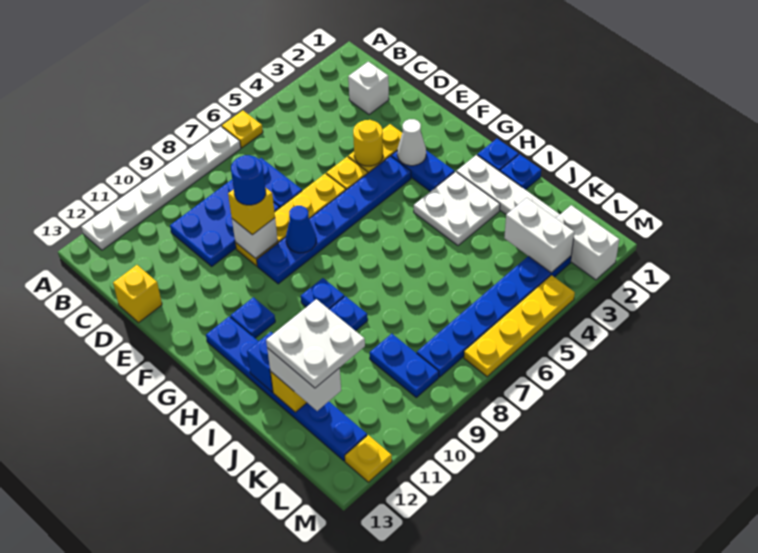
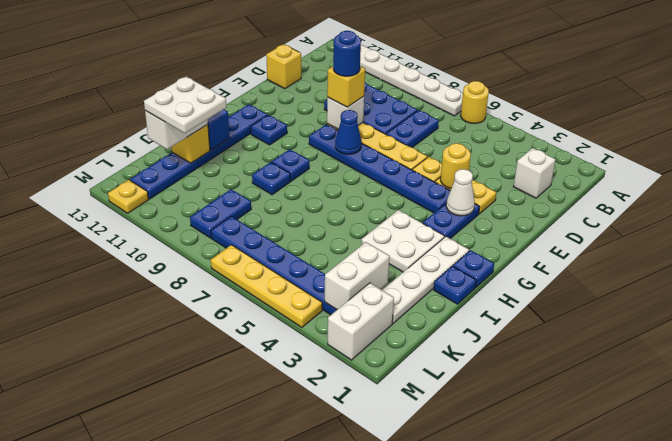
yellow 1x1 plate [222,111,263,148] -> yellow 1x1 round brick [461,81,489,123]

